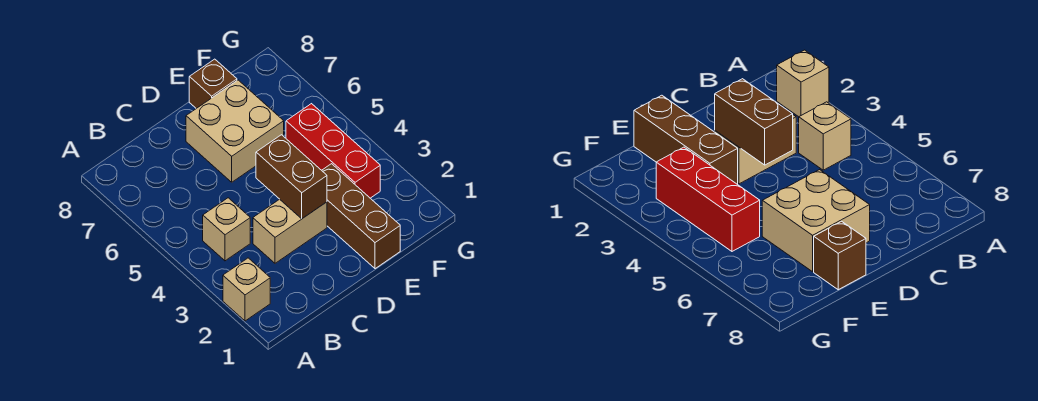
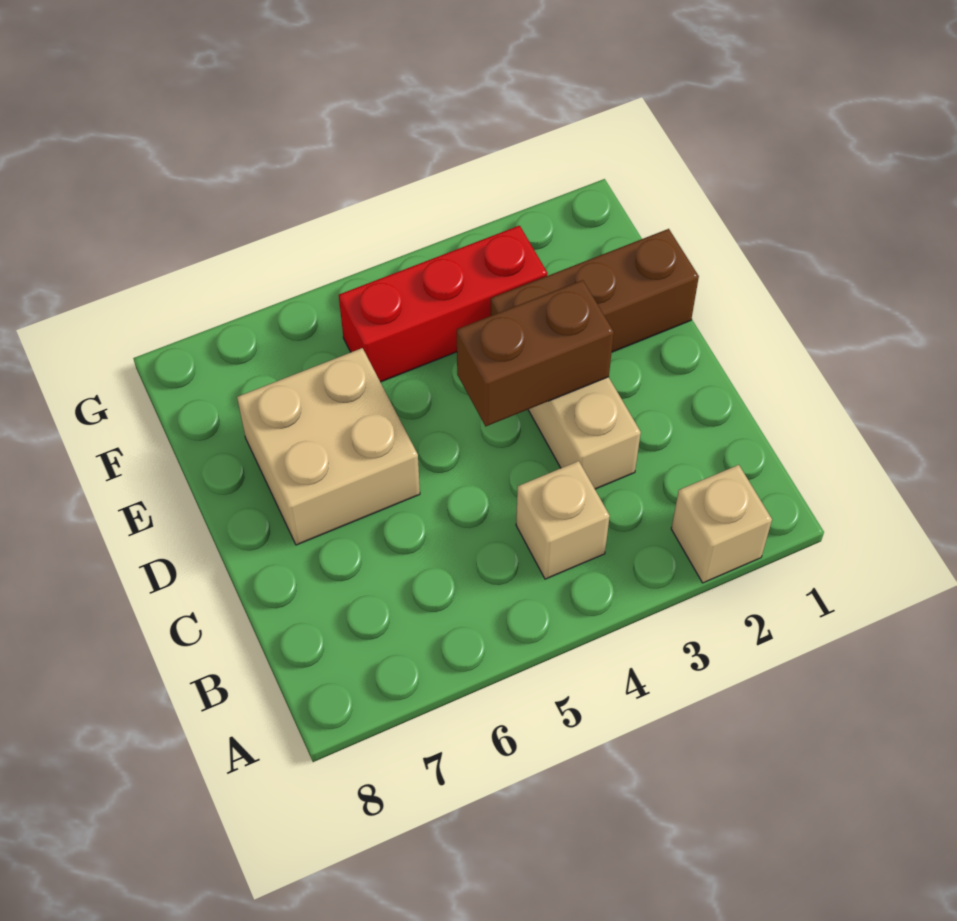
brown 1x1 brick [189,59,237,109] -> none

